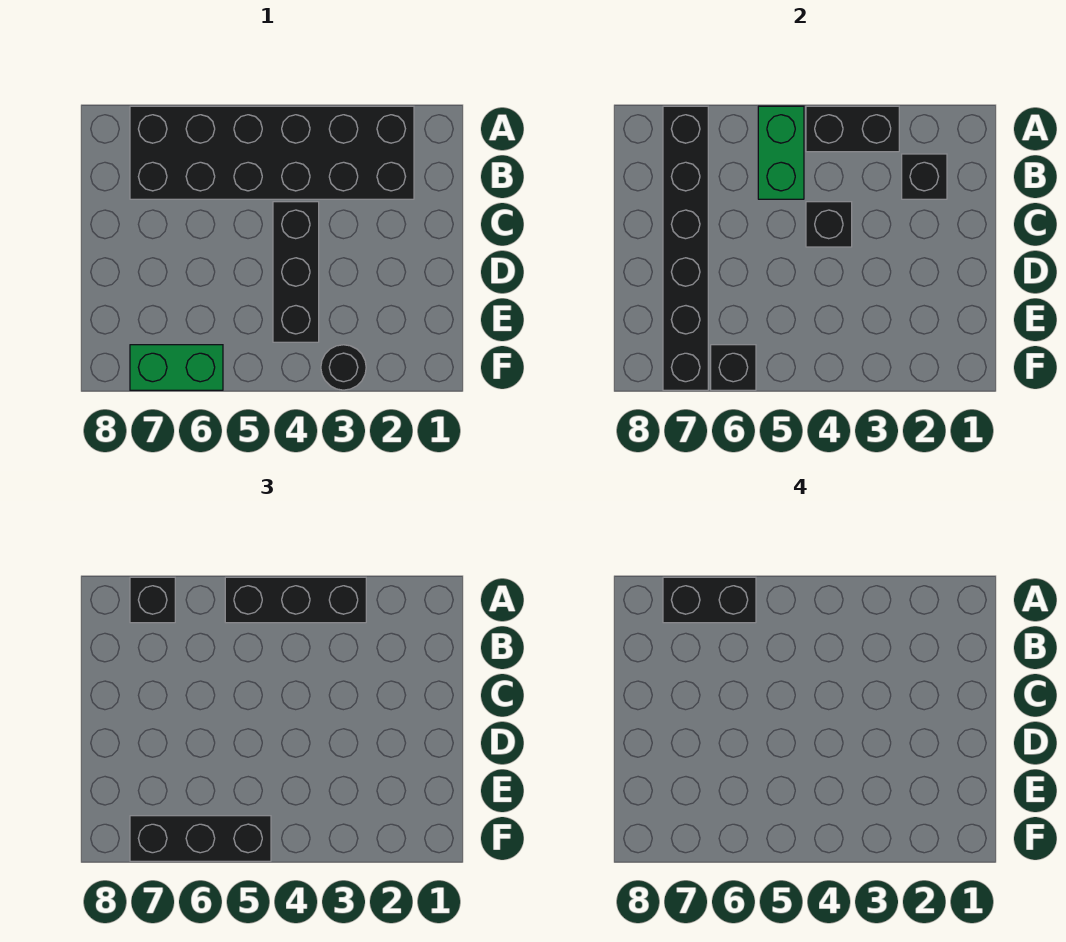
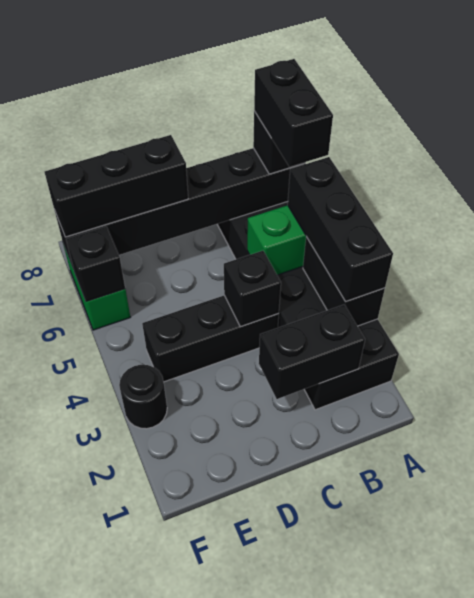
black 1x1 brick [902,154,947,199] -> black 1x2 brick [259,305,365,399]
black 1x3 brick [130,816,271,861] -> black 1x3 brick turned to [45,135,188,237]

